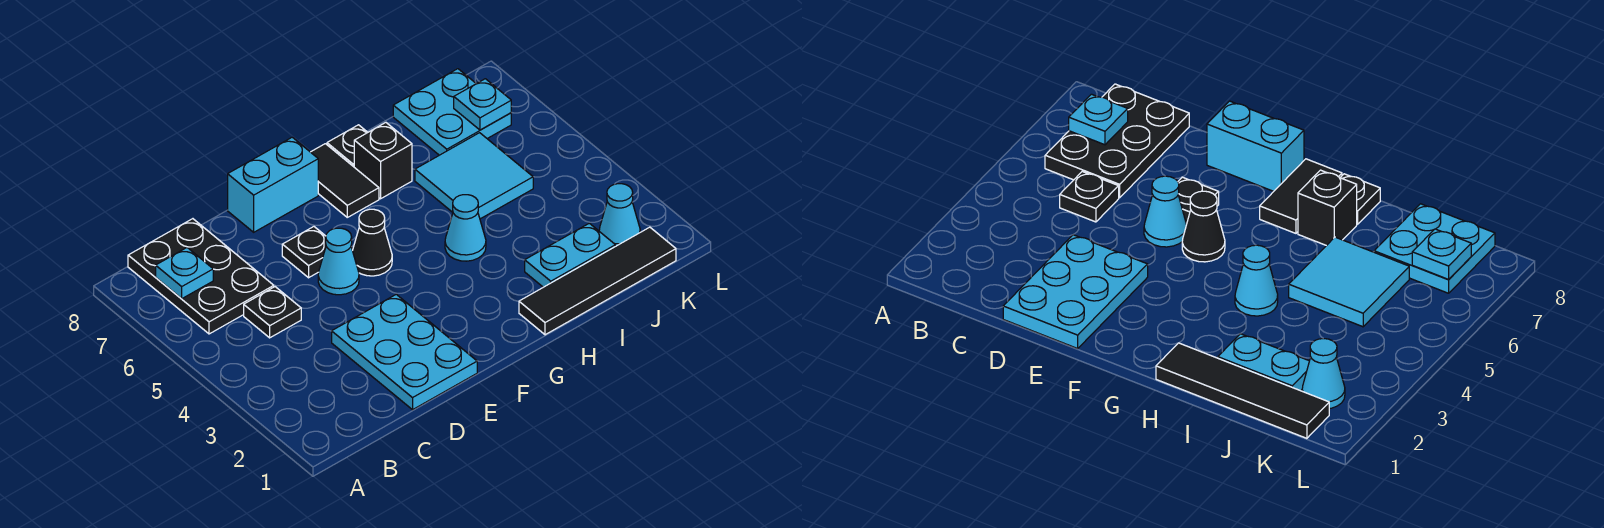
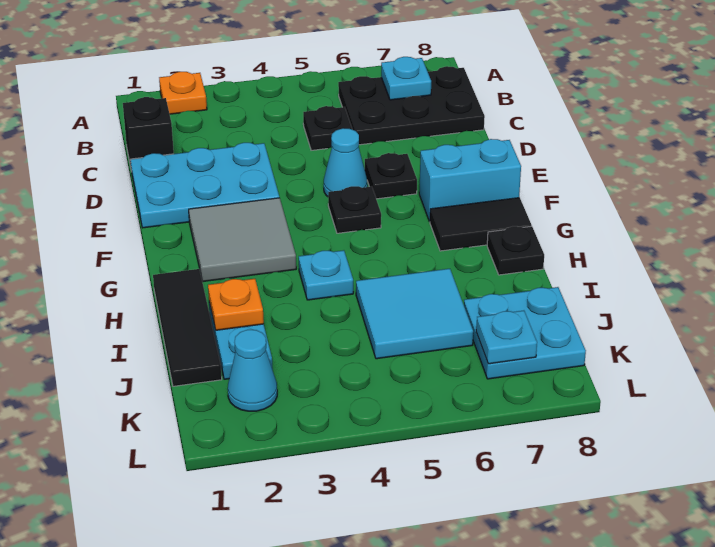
none -> orange 1x1 plate [159,72,207,114]
cyan 1x2 brick [228,137,318,232] -> cyan 1x2 brick turned to [419,139,521,222]
none -> grey 2x2 tile [189,198,296,282]
black 1x1 cone [353,209,392,276] -> black 1x1 plate [328,186,381,233]
black 1x4 tile [519,227,676,335] -> black 1x3 tile [153,269,222,386]
cyan 1x1 cone [445,195,486,261] -> cyan 1x1 plate [299,250,353,300]
black 1x1 brick [354,123,412,199] -> black 1x1 brick moved to [123,97,174,167]
none -> orange 1x1 plate [208,279,264,330]

